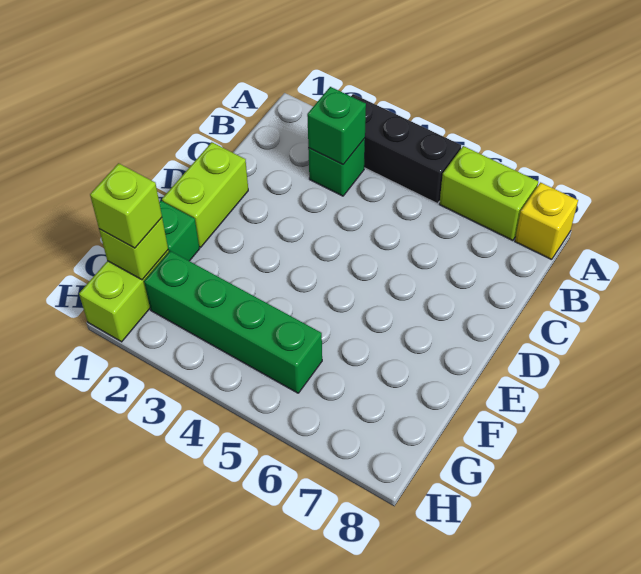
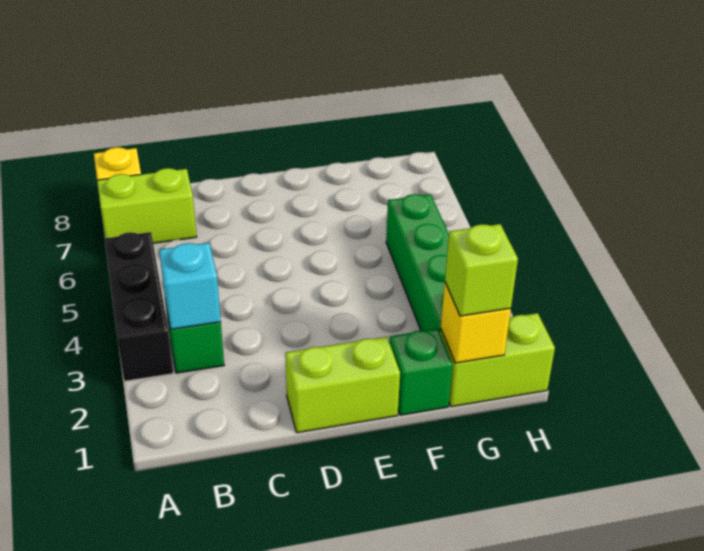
lime 1x2 brick [439,146,538,241] -> lime 1x2 brick turned to [97,168,197,243]
green 1x1 brick [307,87,366,165] -> cyan 1x1 brick [159,243,221,329]
lime 1x1 brick [99,218,168,280] -> yellow 1x1 brick [441,283,511,363]

